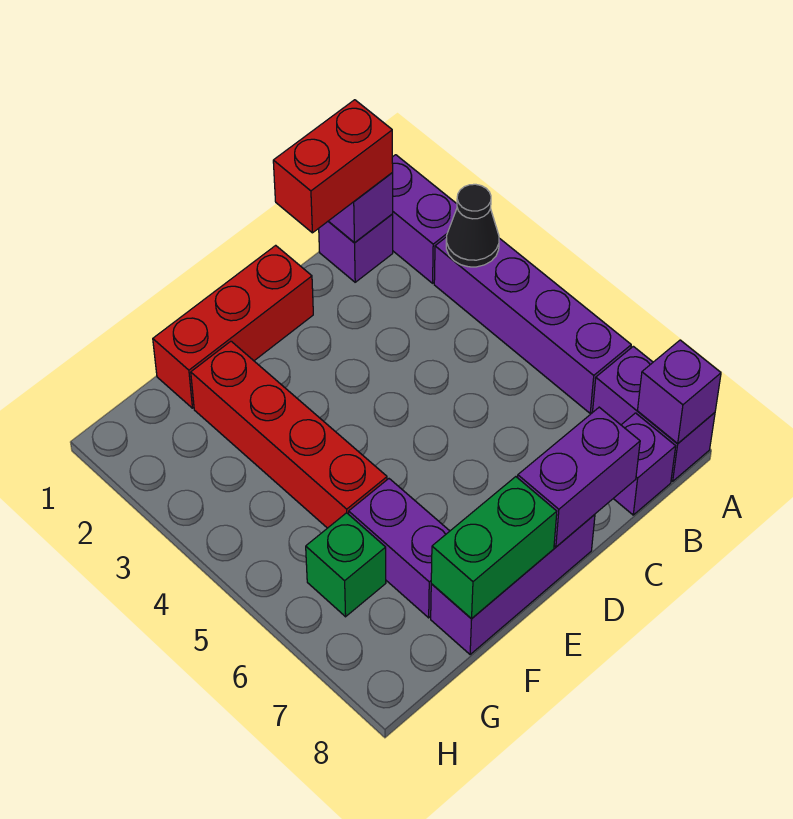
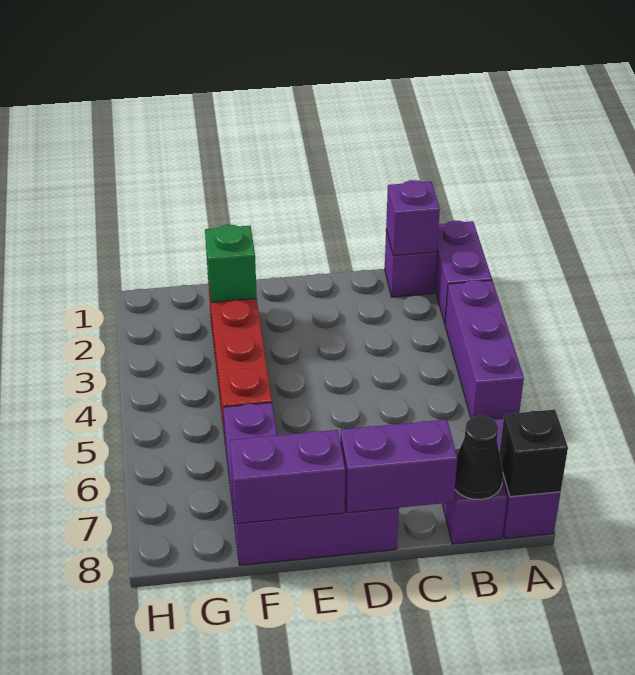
purple 1x4 brick [434,237,631,413] -> purple 1x3 brick [445,280,524,420]
black 1x1 cone [446,184,499,267] -> black 1x1 cone moved to [455,416,503,500]
purple 1x1 brick [638,340,721,444] -> black 1x1 brick [499,410,568,497]
red 1x2 brick [273,100,393,233] -> none
red 1x3 brick [153,245,313,408] -> none
green 1x2 brick [431,477,557,619] -> purple 1x2 brick [230,430,345,524]
green 1x1 brick [306,513,386,617] -> green 1x1 brick moved to [205,225,257,302]

